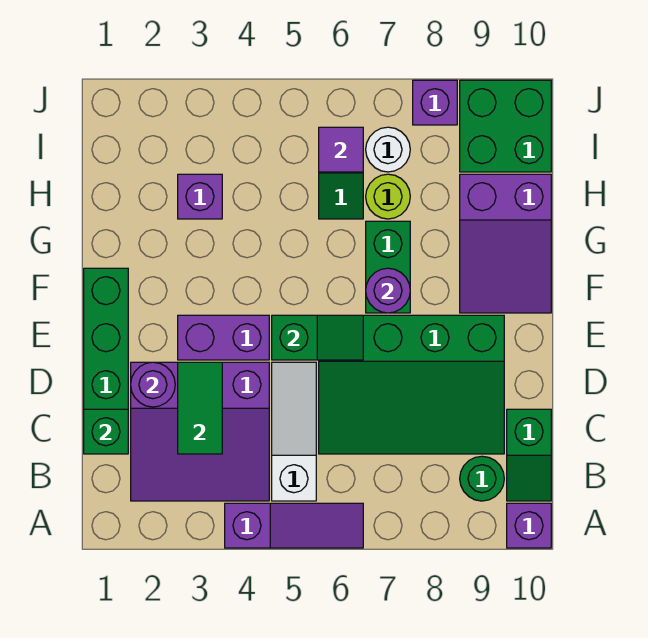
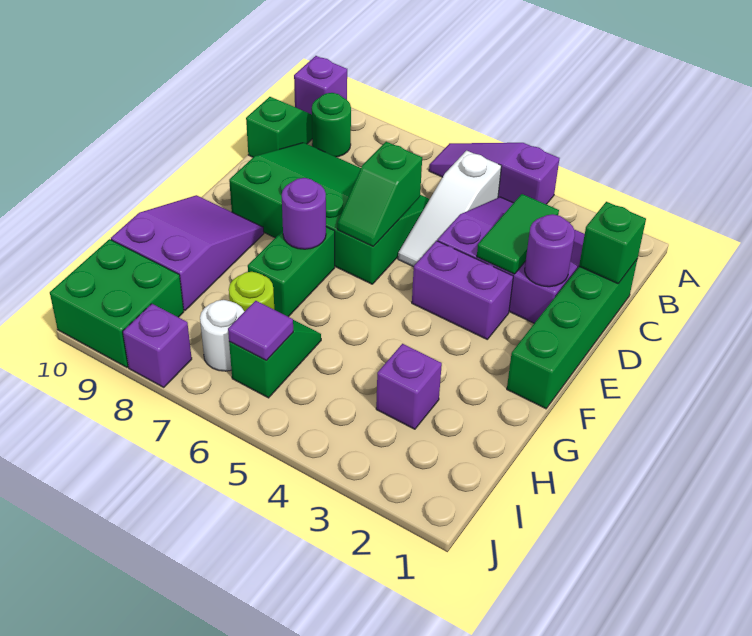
green 1x2 slope [272,315,363,360] -> green 1x2 slope turned to [337,142,422,246]

